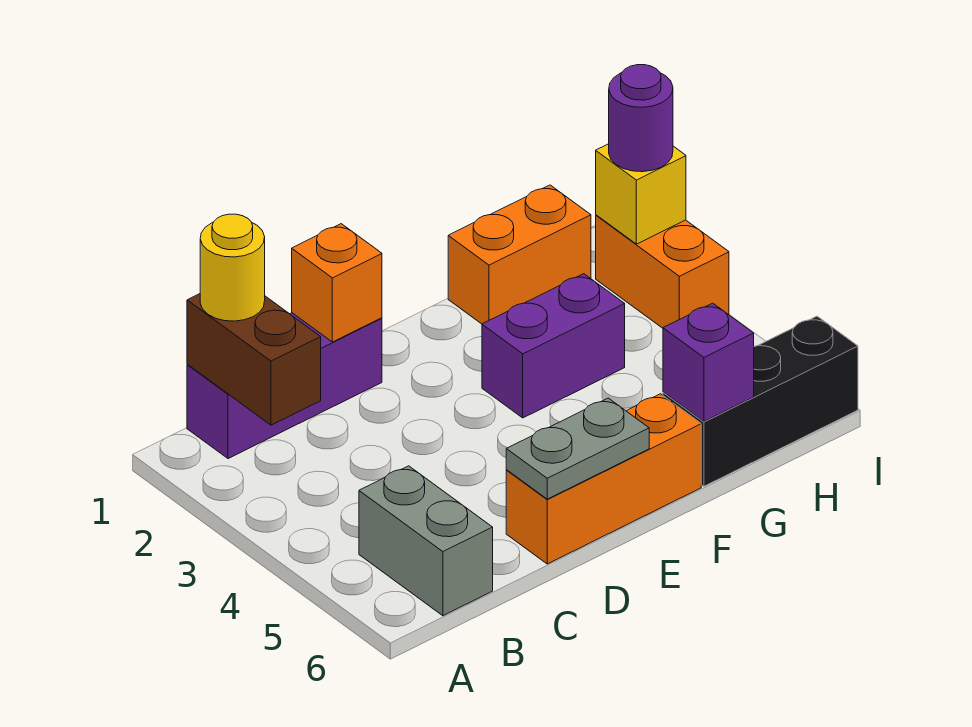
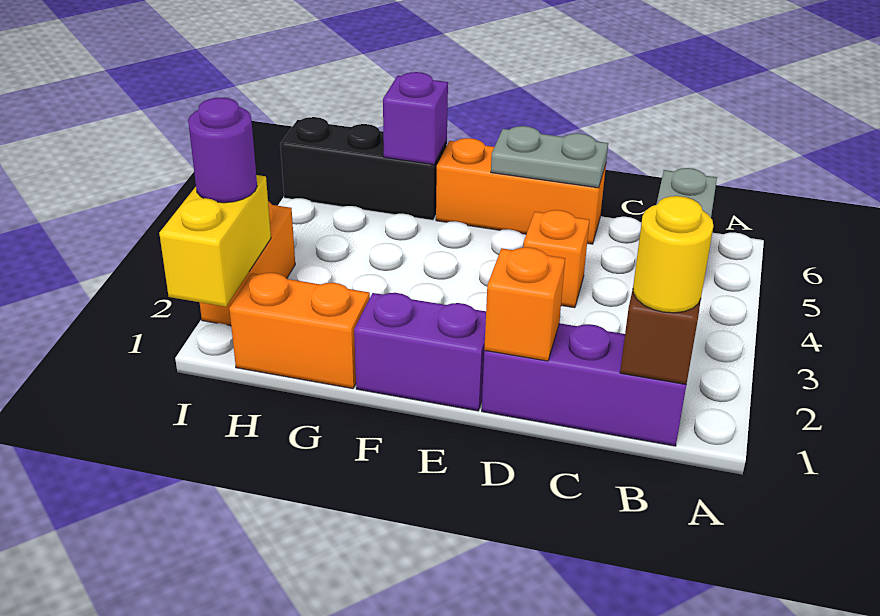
none -> orange 1x1 brick [523,210,589,308]
purple 1x2 brick [482,274,625,418] -> purple 1x2 brick moved to [354,293,486,411]
yellow 1x1 brick [596,144,686,244] -> yellow 1x2 brick [159,175,271,307]

